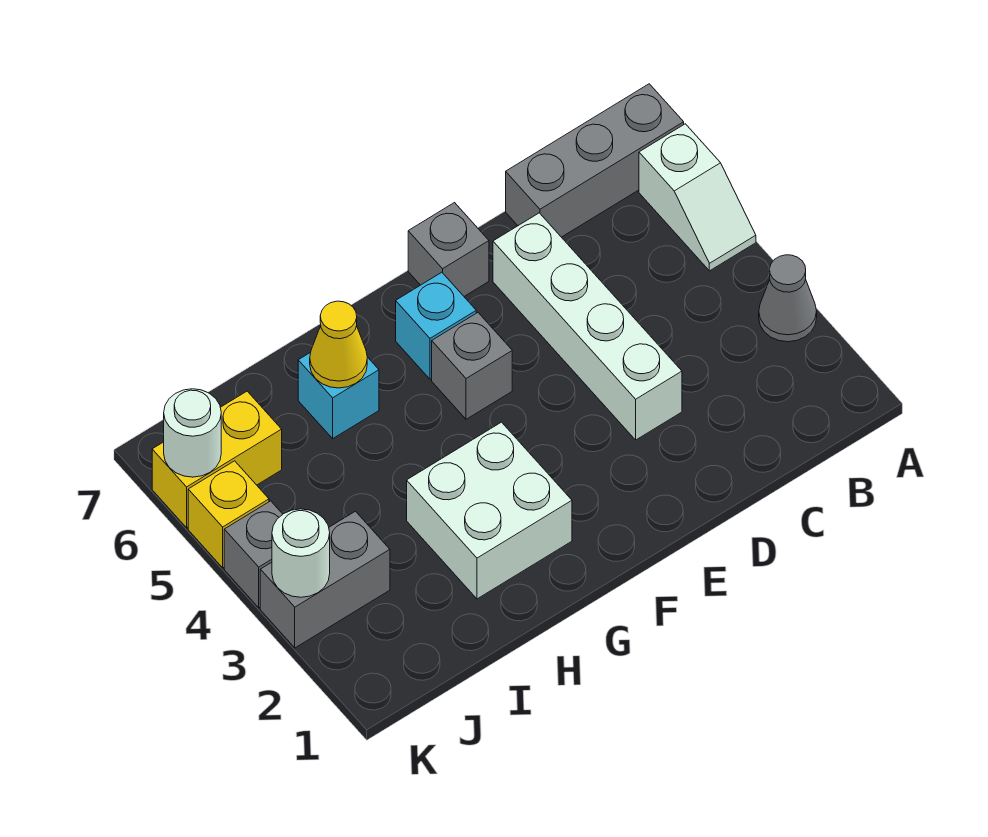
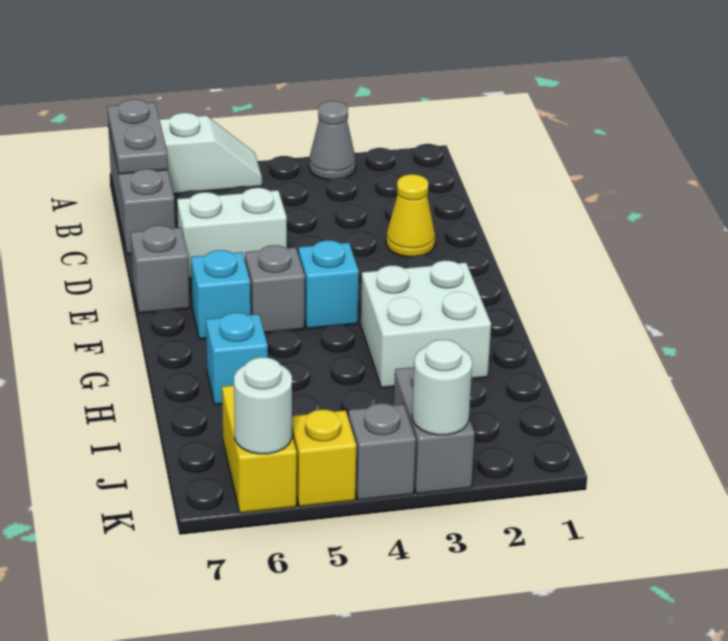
none -> grey 1x2 plate [107,99,168,174]
white 1x4 brick [493,213,682,440] -> white 1x2 brick [177,188,287,278]
none -> cyan 1x1 brick [299,240,359,329]
yellow 1x1 cone [310,301,367,388] -> yellow 1x1 cone moved to [386,174,435,257]

